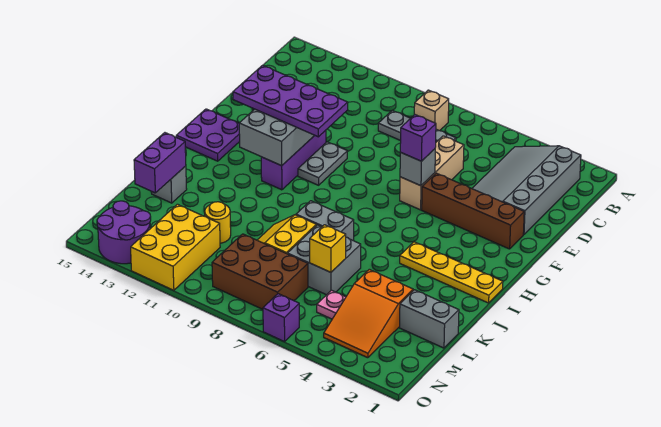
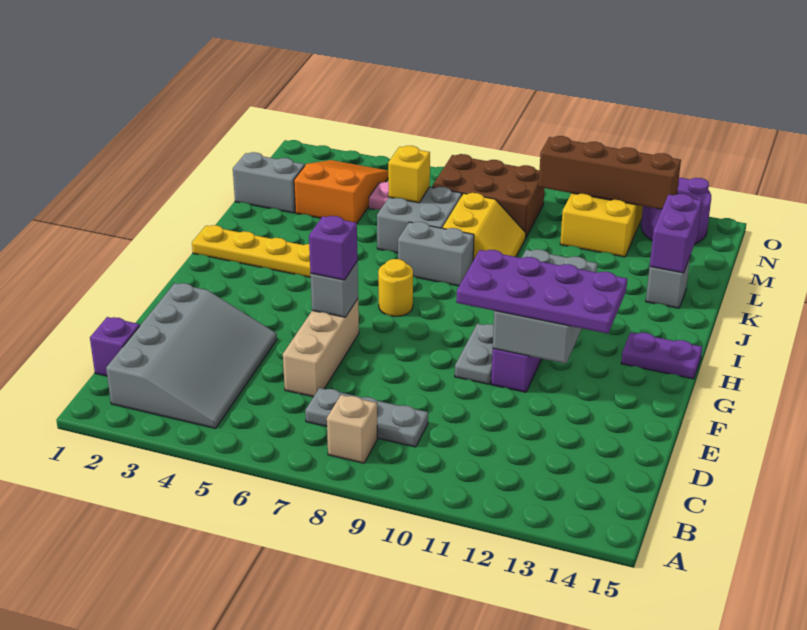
brown 1x4 brick [422,173,524,249] -> brown 1x4 brick moved to [539,136,681,209]
purple 2x2 plate [176,109,240,161] -> purple 1x2 plate [621,332,702,379]
yellow 1x1 round brick [205,202,231,243] -> yellow 1x1 round brick moved to [378,259,413,316]
purple 1x1 brick [263,294,299,342] -> purple 1x1 brick moved to [90,317,140,376]

